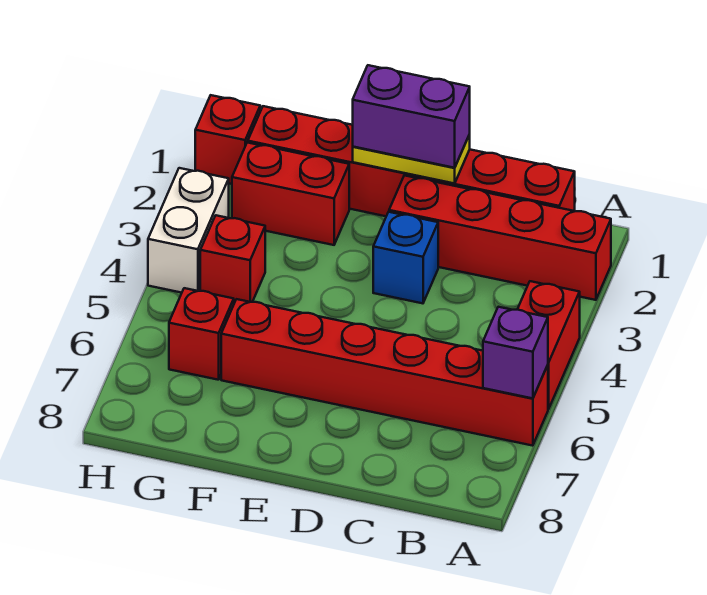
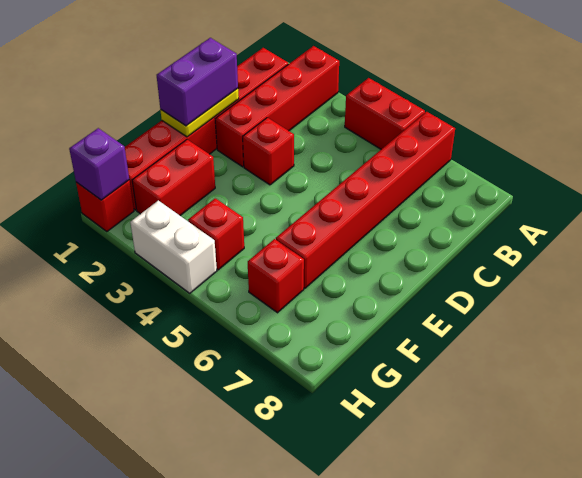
purple 1x1 brick [483,307,548,398] -> purple 1x1 brick moved to [69,128,129,200]
blue 1x1 brick [373,212,438,303] -> red 1x1 brick [243,118,294,185]

